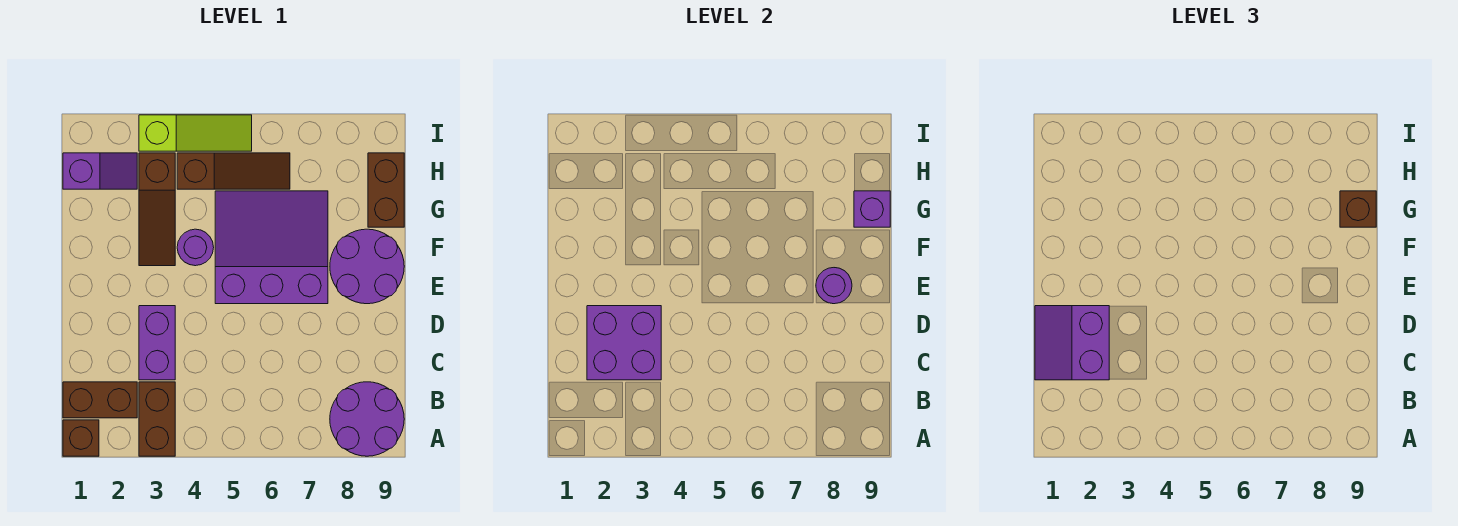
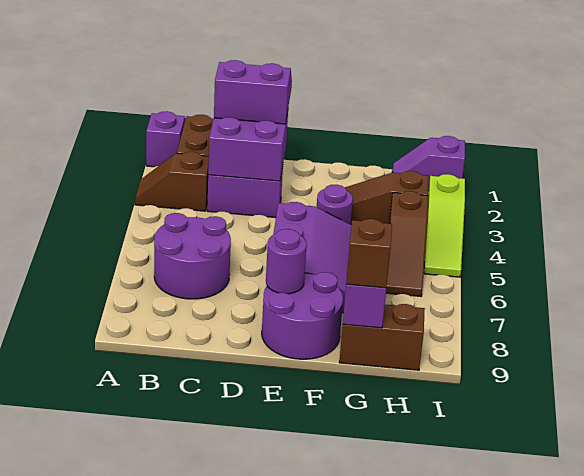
brown 1x1 brick [63,420,99,456] -> purple 1x1 brick [146,111,185,167]
brown 1x2 brick [139,382,175,456] -> brown 1x2 slope [135,152,209,211]
purple 2x2 round brick [330,382,404,456] -> purple 2x2 round brick moved to [154,213,231,299]
purple 1x2 slope [63,153,137,189] -> purple 1x2 slope turned to [393,136,465,191]

